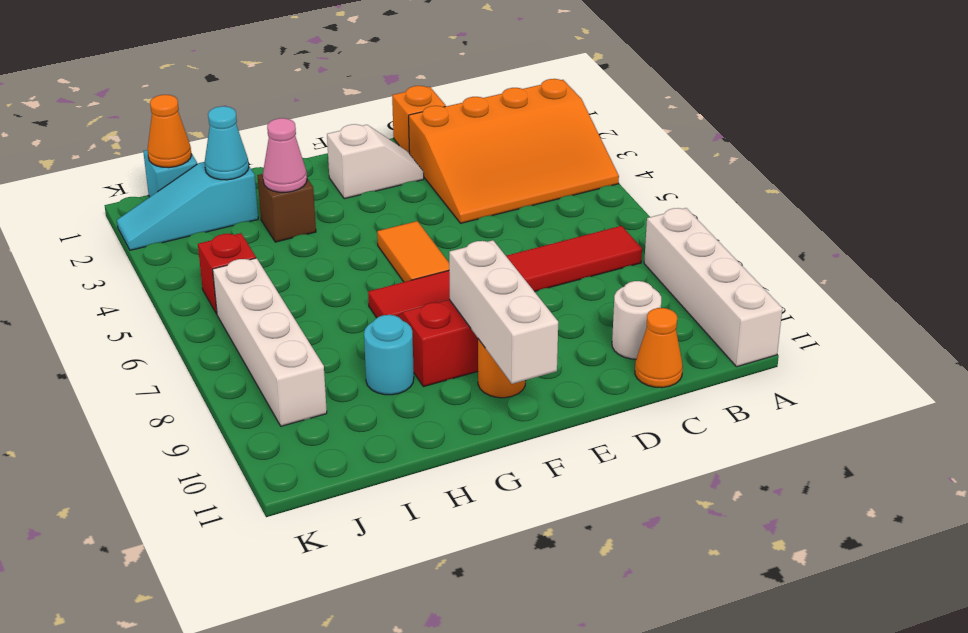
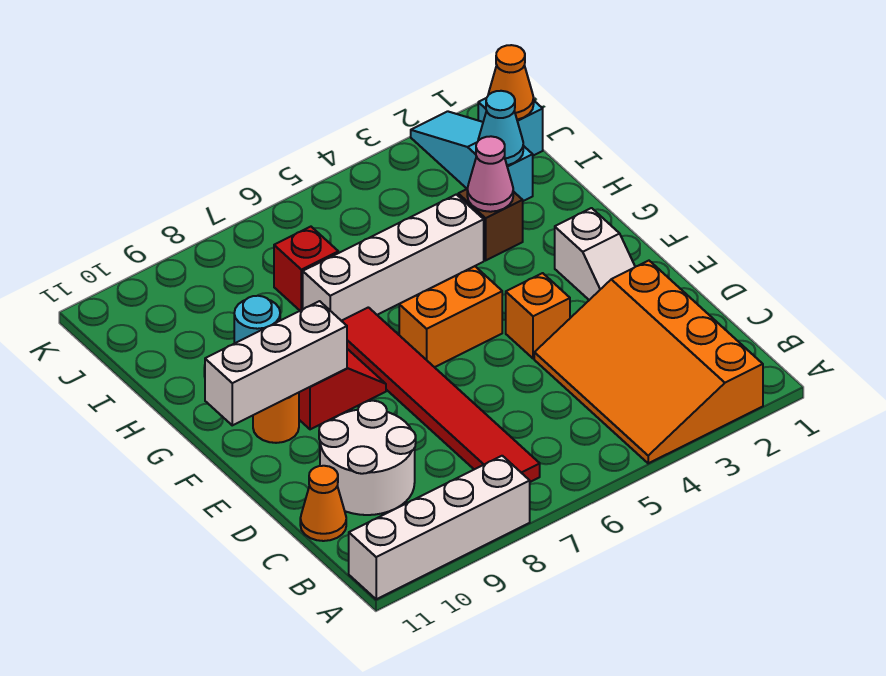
white 1x1 round brick [612,281,661,359] -> white 2x2 round brick [319,401,416,515]
orange 1x1 brick [392,86,446,154] -> orange 1x1 brick moved to [506,273,570,359]
orange 1x2 tile [377,221,449,282] -> orange 1x2 brick [399,266,502,367]
red 1x1 brick [198,233,256,314] -> red 1x1 brick moved to [274,227,338,311]
white 1x4 brick [213,258,327,426] -> white 1x4 brick moved to [303,194,484,321]

